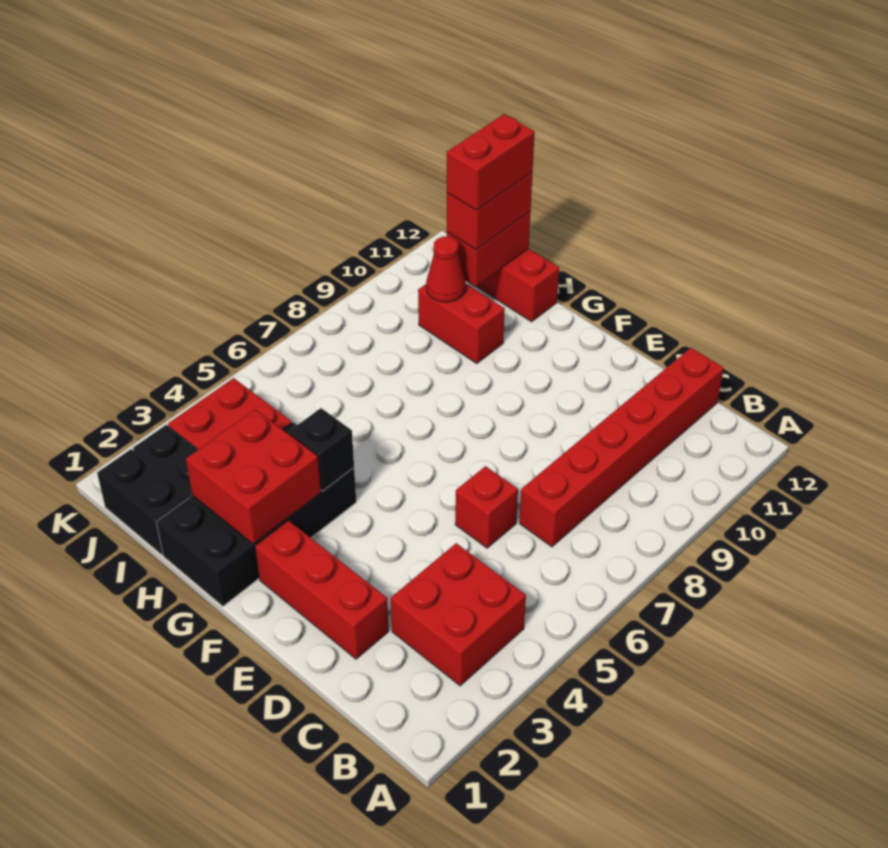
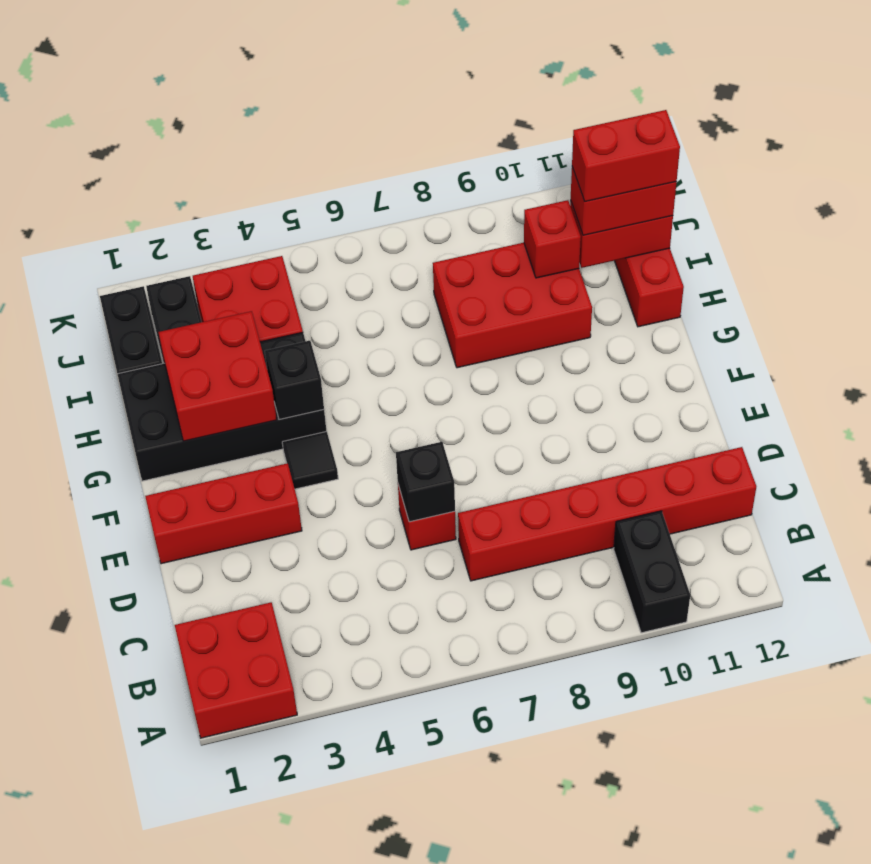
none -> black 1x2 brick [614,511,690,633]
red 2x2 brick [391,543,526,686] -> red 2x2 brick moved to [175,602,297,738]
red 1x3 brick [255,520,389,659] -> red 1x3 brick turned to [145,463,302,564]
none -> black 1x1 brick [396,442,455,522]
none -> black 1x1 tile [282,432,338,489]
red 1x2 brick [418,284,505,363] -> red 2x3 brick [433,243,592,368]
red 1x1 cone [426,237,466,302] -> red 1x1 brick [524,200,581,278]

